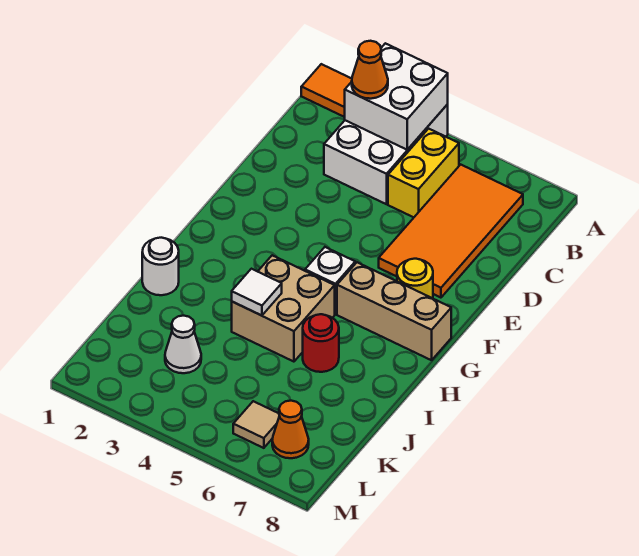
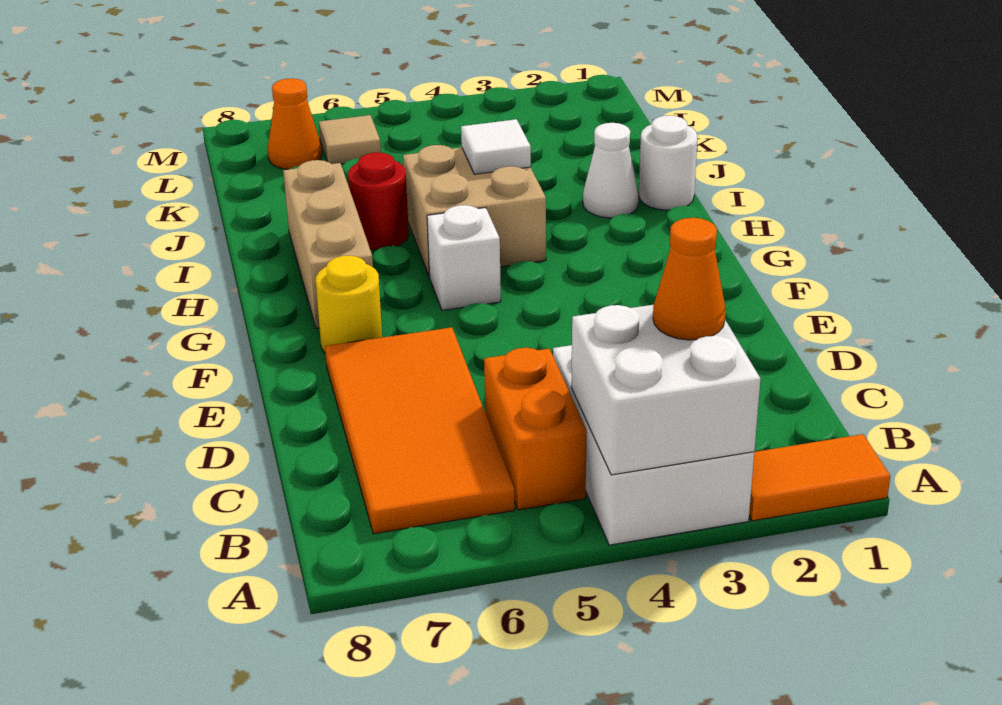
yellow 1x2 brick [388,129,459,217] -> orange 1x2 brick [484,348,587,510]
tan 1x3 brick [337,262,451,360] -> tan 1x3 brick turned to [283,160,373,329]
white 1x1 cone [165,316,201,373] -> white 1x1 cone moved to [583,123,639,218]

